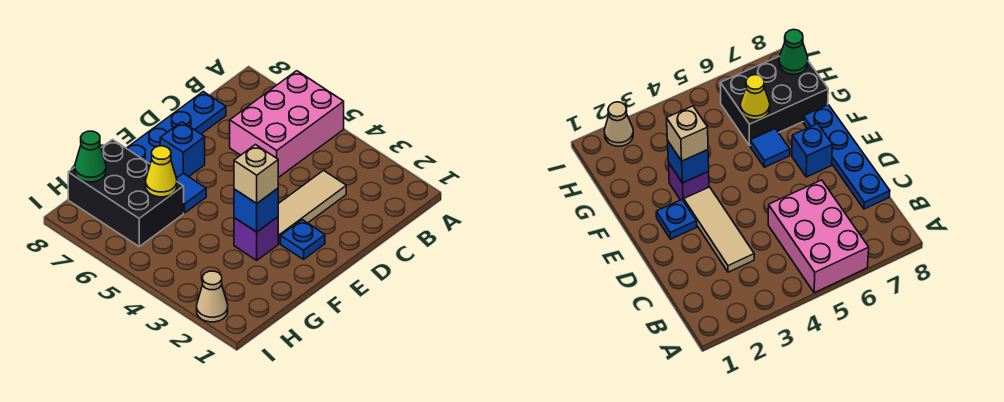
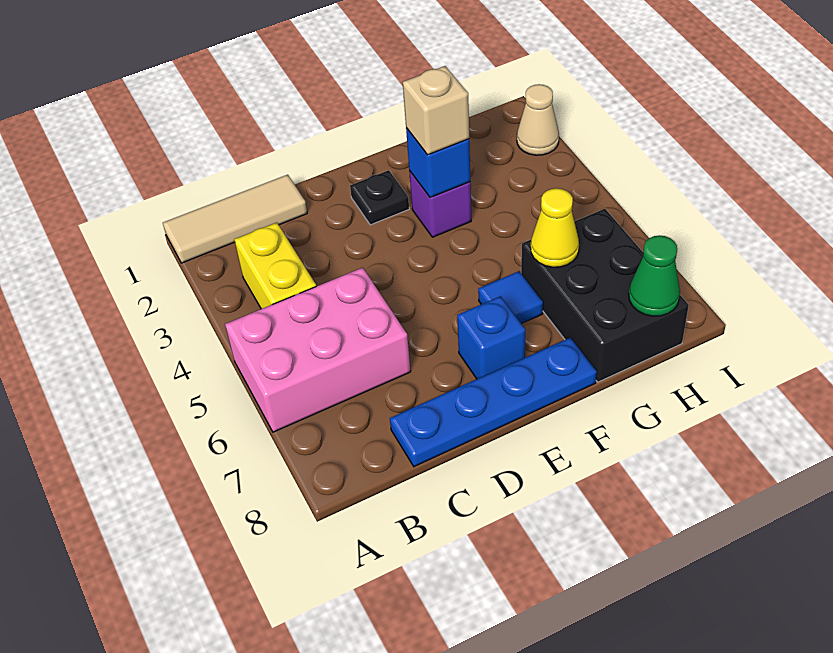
none -> yellow 1x2 brick [234,223,316,309]
tan 1x3 tile [278,170,346,244] -> tan 1x3 tile moved to [163,175,307,263]
blue 1x1 plate [281,220,325,259] -> black 1x1 plate [350,170,409,225]

